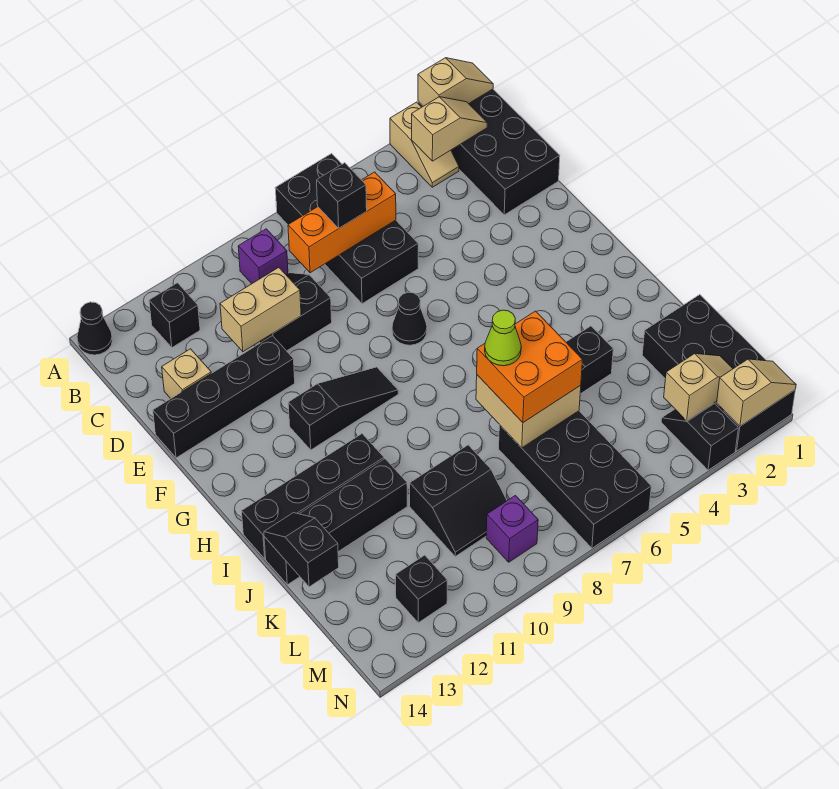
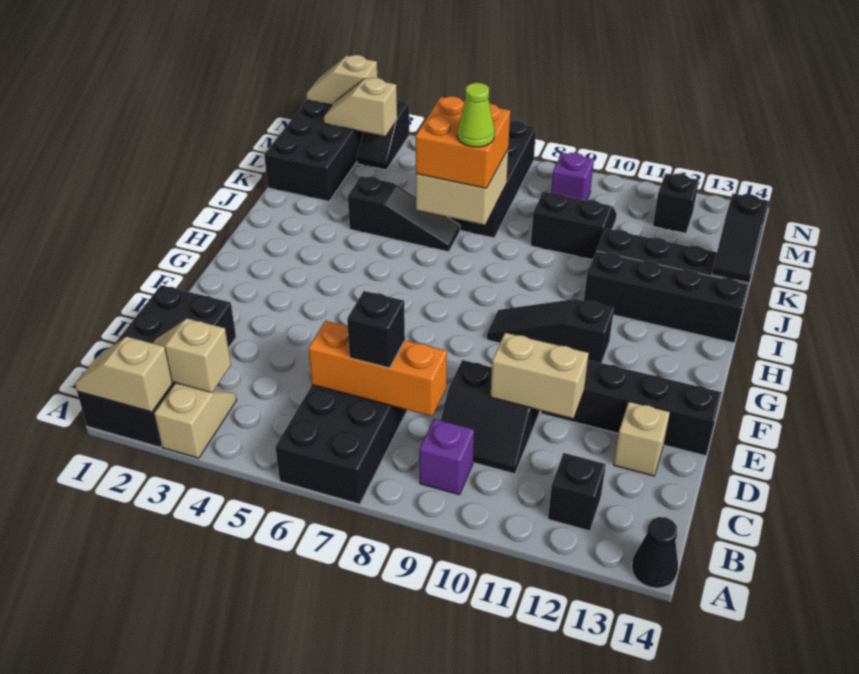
black 1x1 cone [392,292,427,345] -> none

